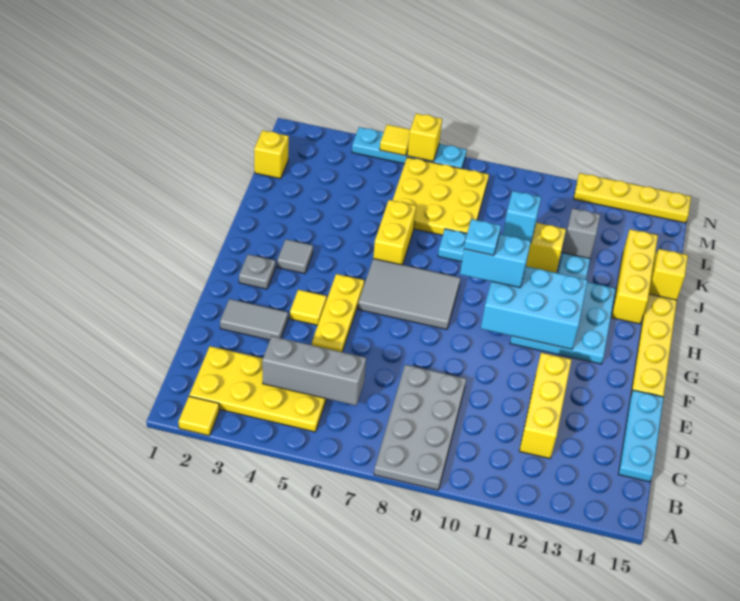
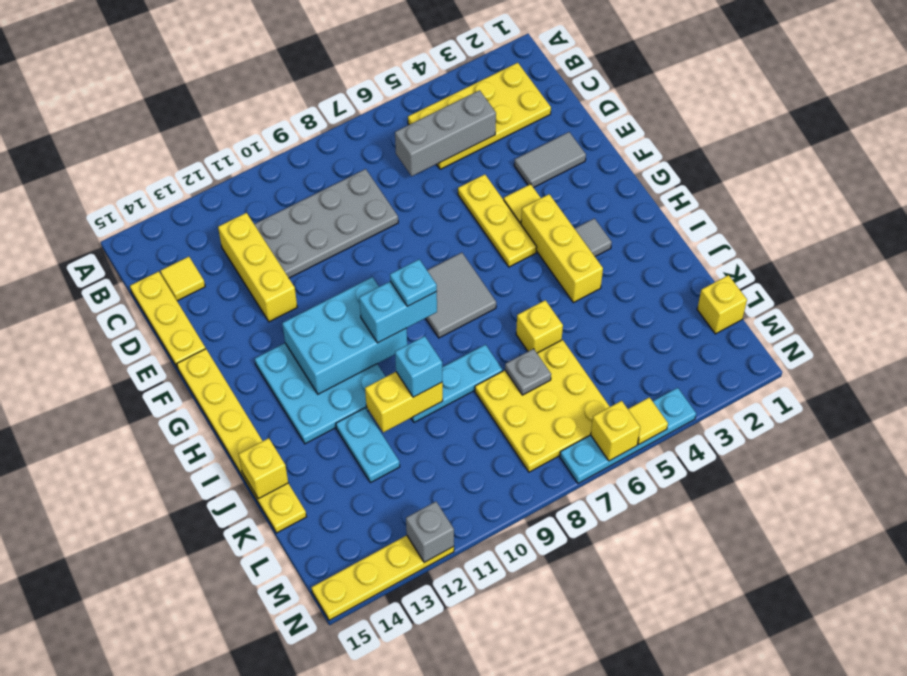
yellow 1x1 tile [178,396,219,436] -> yellow 1x1 tile moved to [160,257,205,301]
grey 2x4 plate [374,365,466,490] -> grey 2x4 plate turned to [254,169,398,278]
cyan 1x3 plate [619,390,663,482] -> yellow 1x3 plate [130,271,206,368]
grey 1x1 plate [239,254,276,289] -> grey 1x1 plate moved to [505,349,551,395]
grey 2x3 tile [358,259,460,329] -> grey 2x2 tile [426,253,496,338]
yellow 1x2 brick [373,200,416,265] -> yellow 1x1 brick [516,300,563,353]
yellow 1x3 brick [612,229,658,324] -> yellow 1x3 brick moved to [521,194,603,303]
grey 1x1 brick [562,208,600,259] -> grey 1x1 brick moved to [406,502,454,562]

